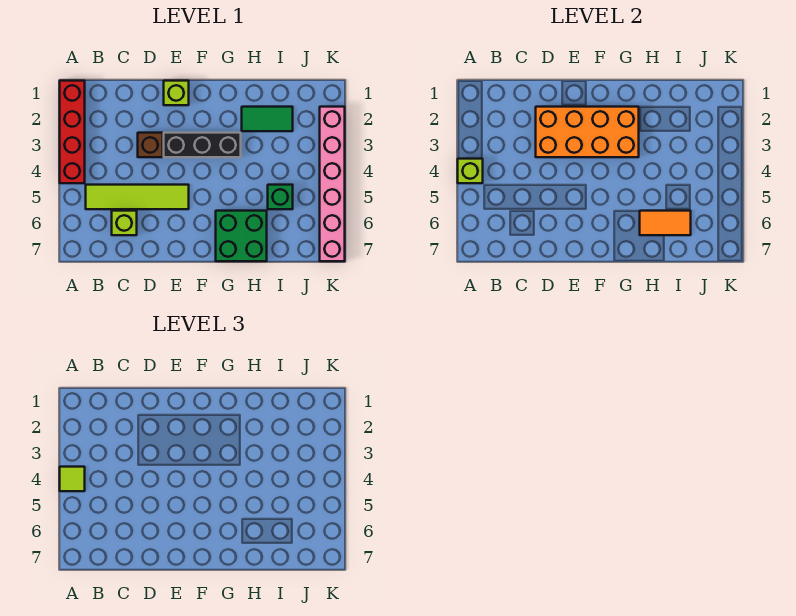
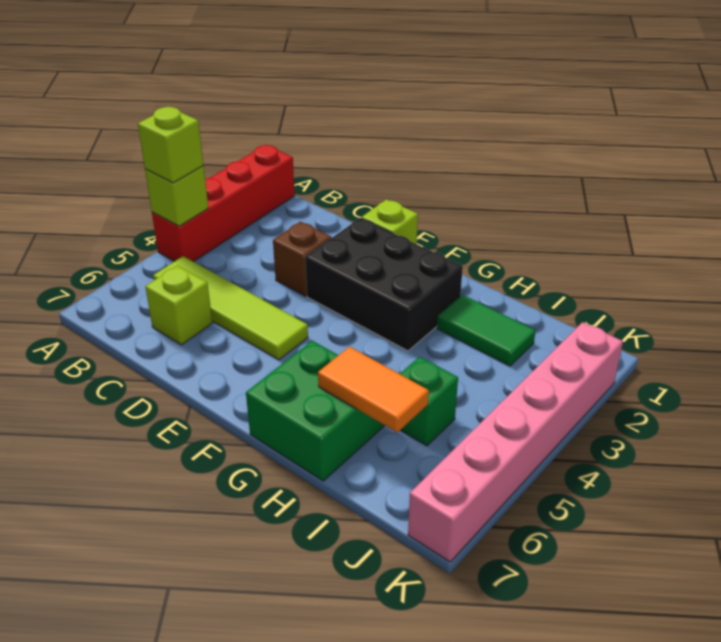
lime 1x1 tile [60,467,85,491] -> lime 1x1 brick [138,107,204,183]
orange 2x4 brick [536,107,639,157] -> none
black 1x3 brick [164,133,241,157] -> black 2x3 brick [305,218,463,351]

